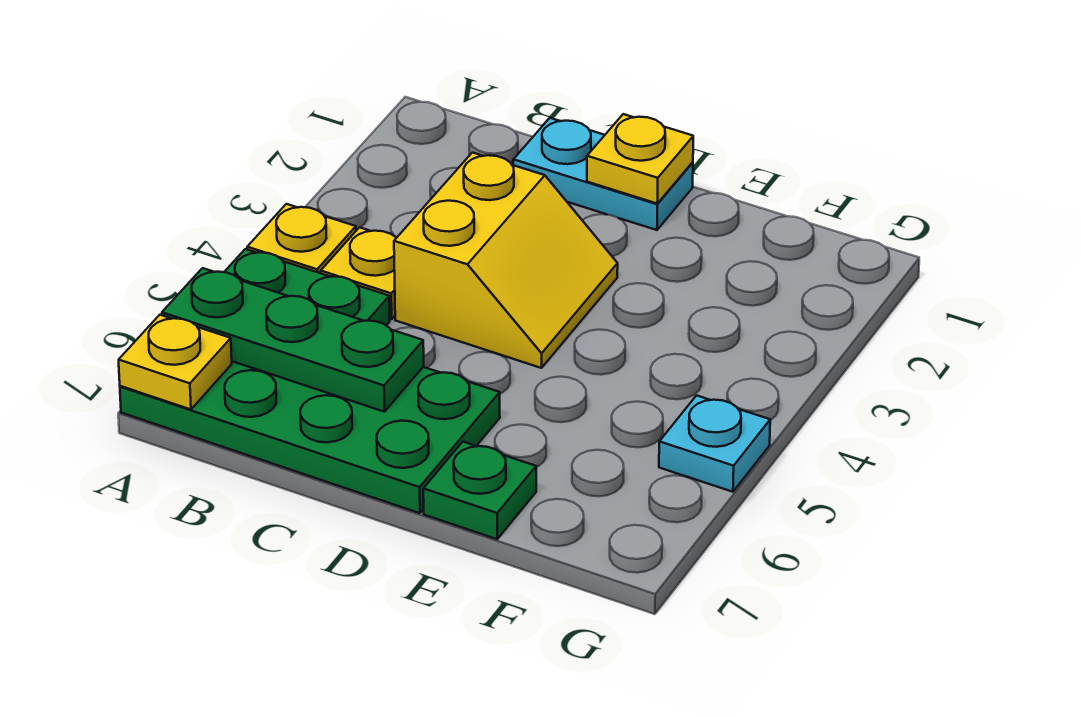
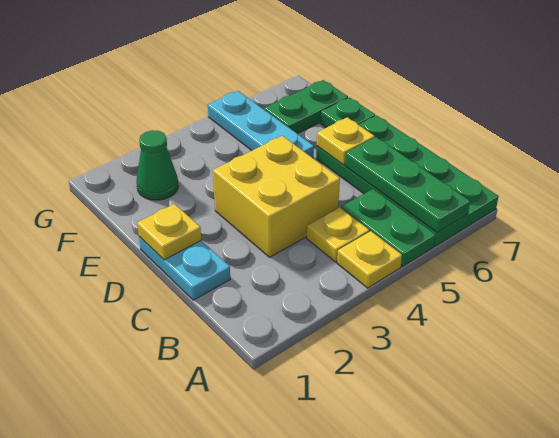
yellow 1x1 plate [119,315,232,409] -> yellow 1x1 plate moved to [317,117,375,165]
yellow 2x2 slope [394,153,618,368] -> yellow 2x2 brick [213,136,340,257]
none -> green 1x1 cone [137,130,178,200]
none -> green 1x2 plate [264,80,348,134]
cyan 1x1 plate [659,396,770,492] -> cyan 1x3 plate [208,91,314,158]

